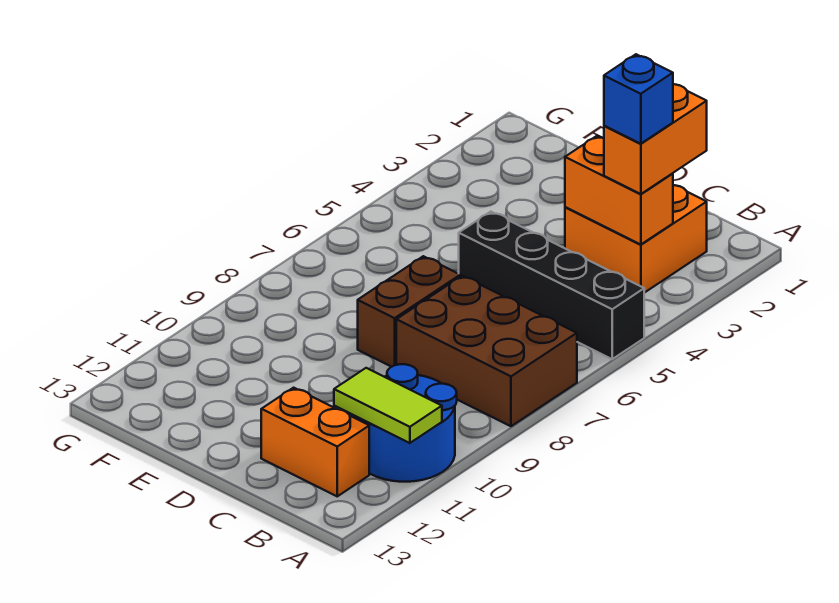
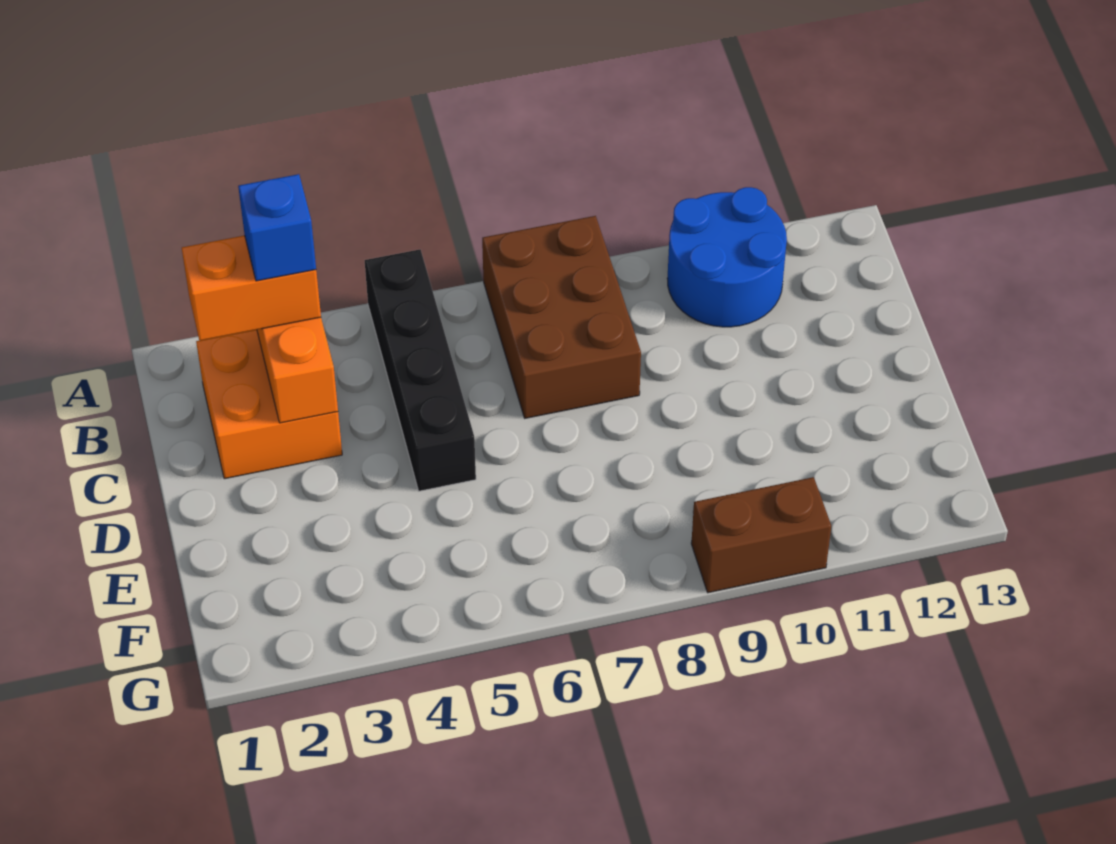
lime 1x2 tile [334,368,442,443] -> none
orange 1x2 brick [261,388,369,496] -> none
brown 1x2 brick [358,256,460,367] -> brown 1x2 brick moved to [691,477,831,593]

